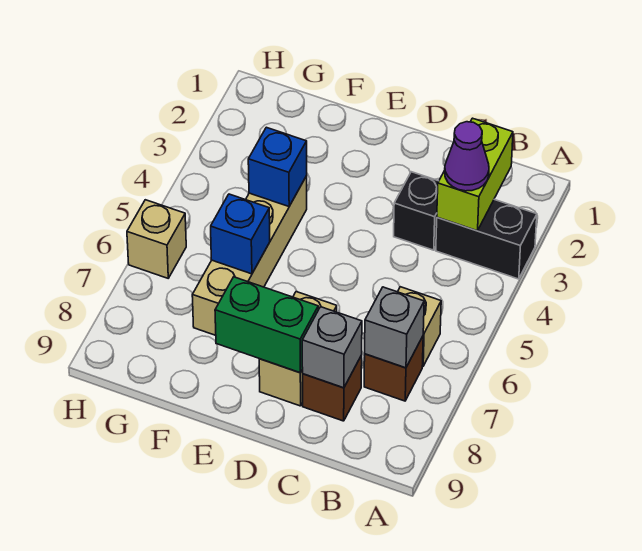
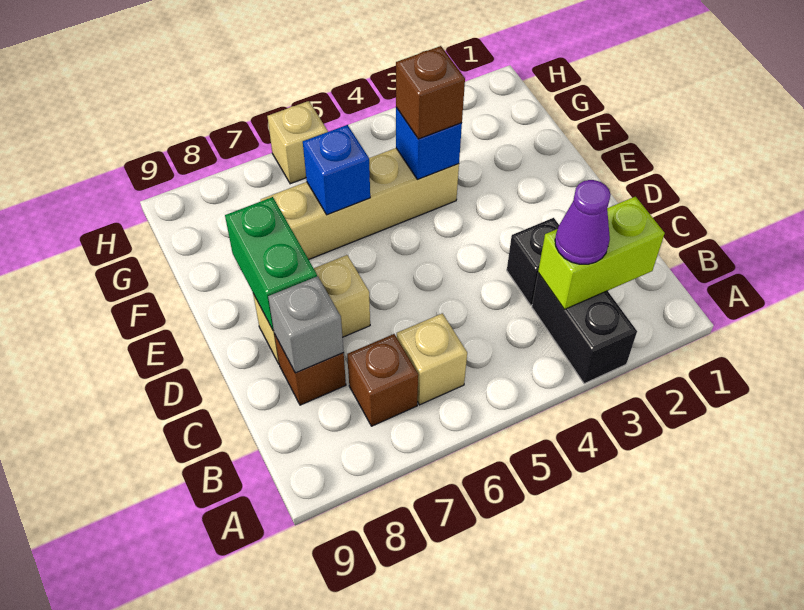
grey 1x1 brick [365,287,424,368] -> none
none -> brown 1x1 brick [396,46,465,139]

